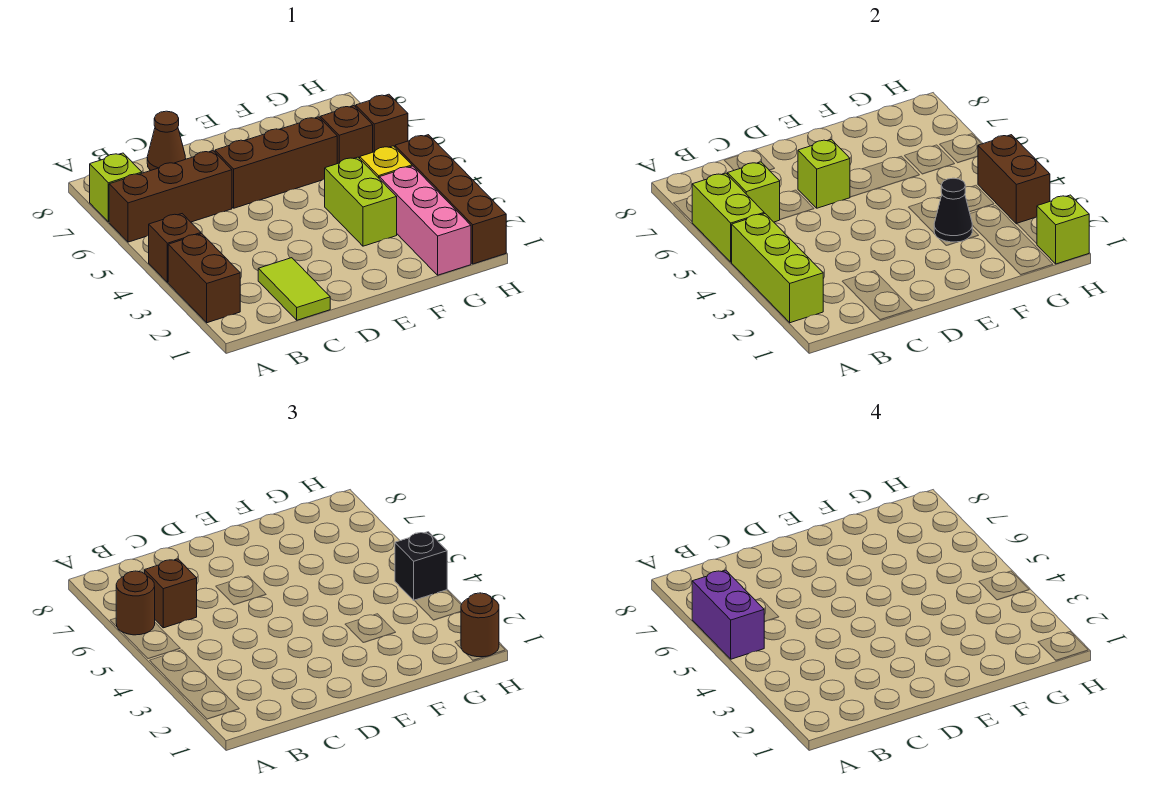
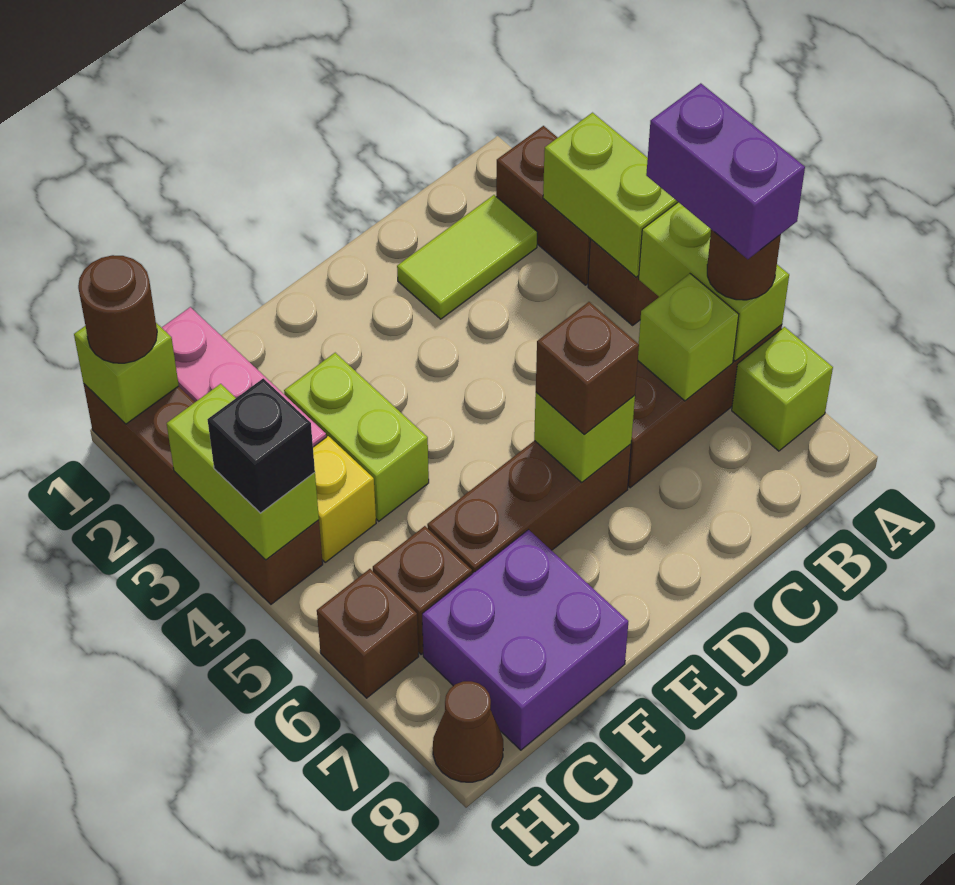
lime 1x3 brick [732,214,823,323] -> lime 1x2 brick [543,113,678,277]
brown 1x1 brick [145,559,197,628] -> brown 1x1 brick moved to [536,302,639,435]
lime 1x2 tile [258,258,330,320] -> lime 1x2 tile turned to [397,195,538,319]
brown 1x1 cone [147,111,186,170] -> brown 1x1 cone moved to [433,681,503,782]
black 1x1 cone [934,178,972,242] -> none
none -> purple 2x2 brick [422,530,628,750]
brown 1x2 brick [978,135,1050,224] -> lime 1x2 brick [167,384,319,560]

